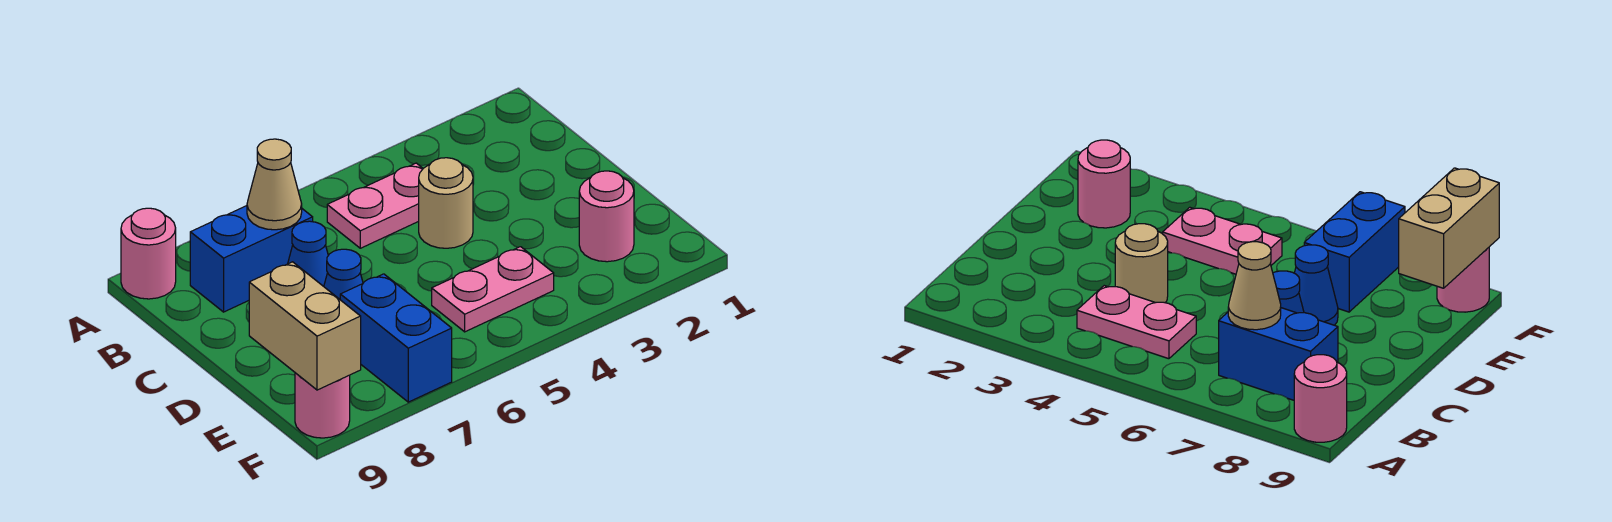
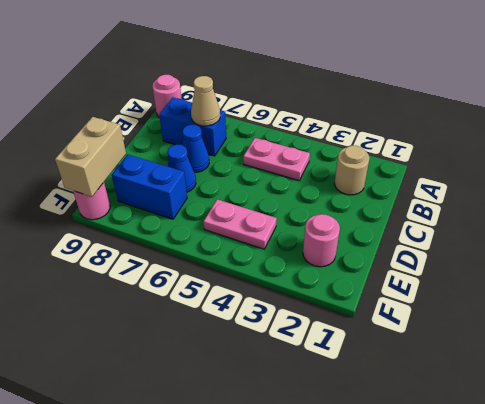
tan 1x1 round brick [419,158,473,248] -> tan 1x1 round brick moved to [335,145,369,195]
blue 1x2 brick [340,274,452,402] -> blue 1x2 brick turned to [112,155,187,219]

